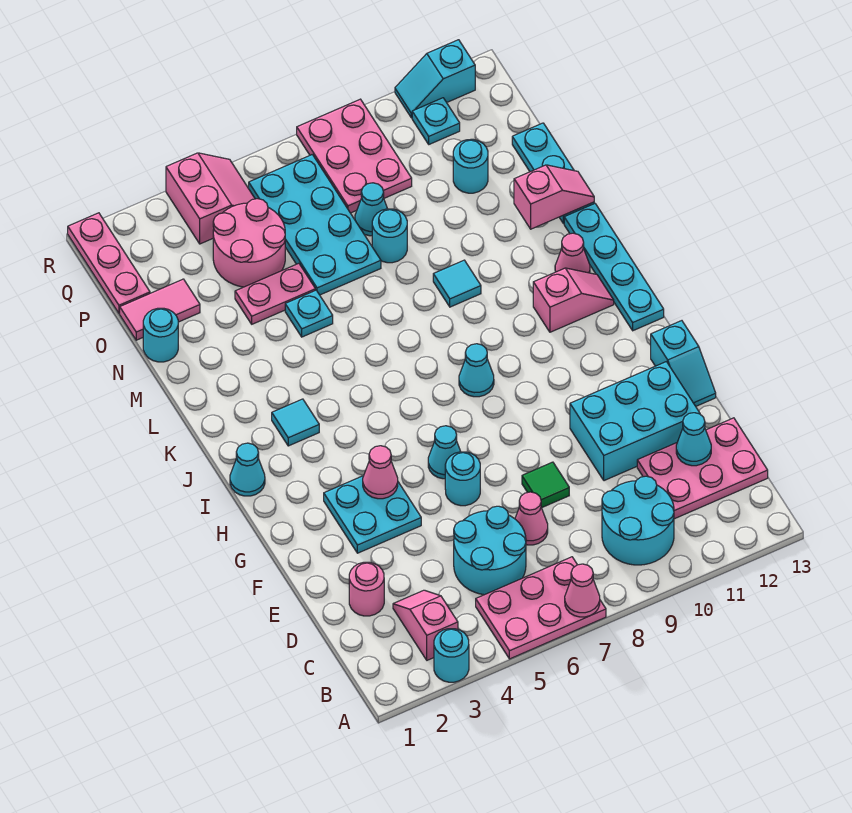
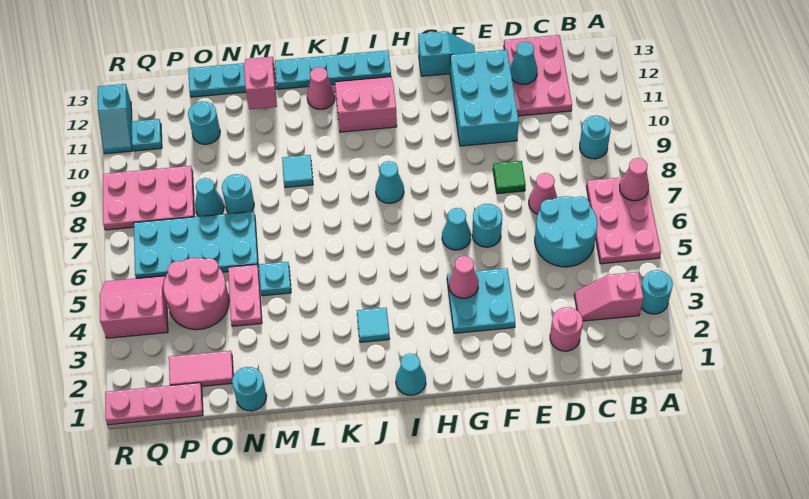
cyan 2x2 round brick [602,476,674,565] -> cyan 1x1 round brick [580,116,611,159]
pink 1x2 slope [533,268,614,332] -> pink 2x2 slope [335,77,397,132]
pink 1x2 tile [120,279,200,340] -> pink 1x2 tile turned to [169,351,233,386]

